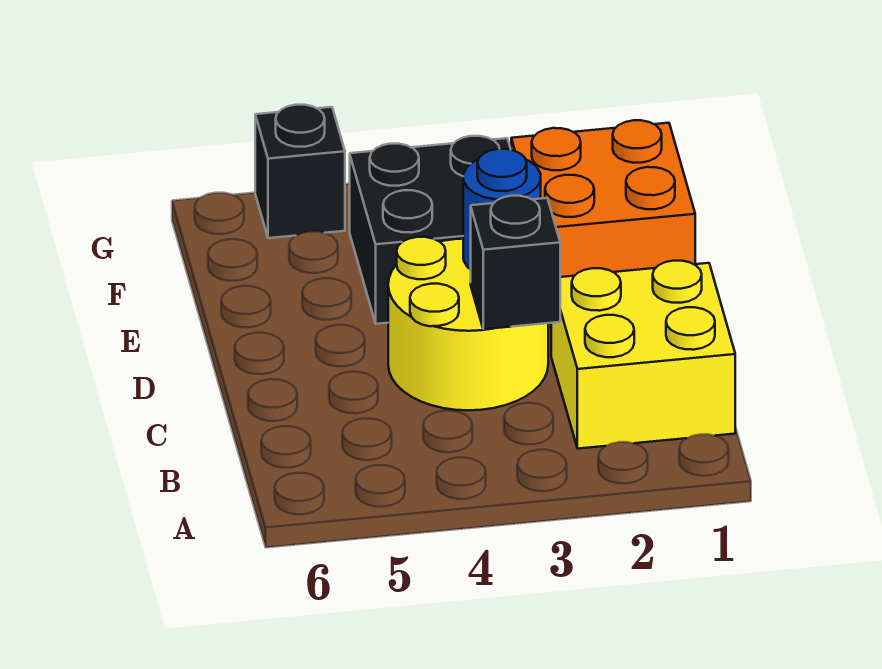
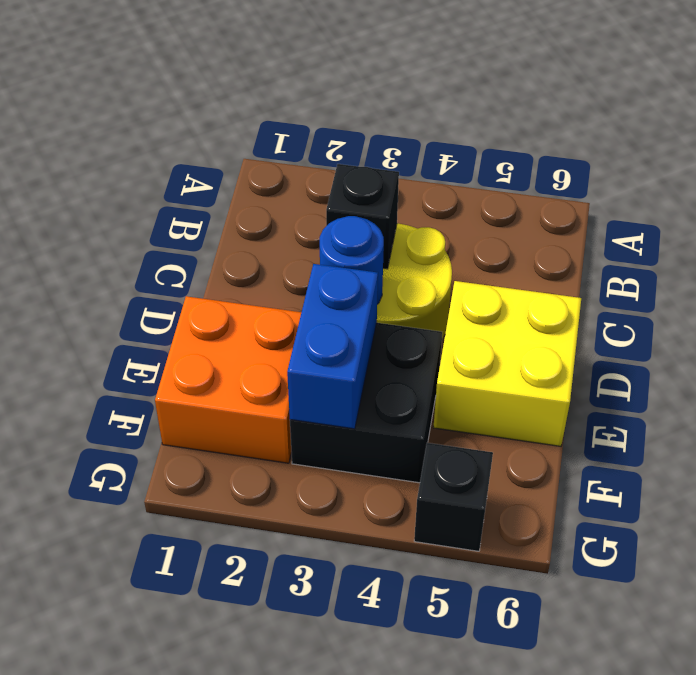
yellow 2x2 brick [551,261,735,449] -> yellow 2x2 brick moved to [433,281,581,446]
none -> blue 1x2 brick [287,264,378,429]

